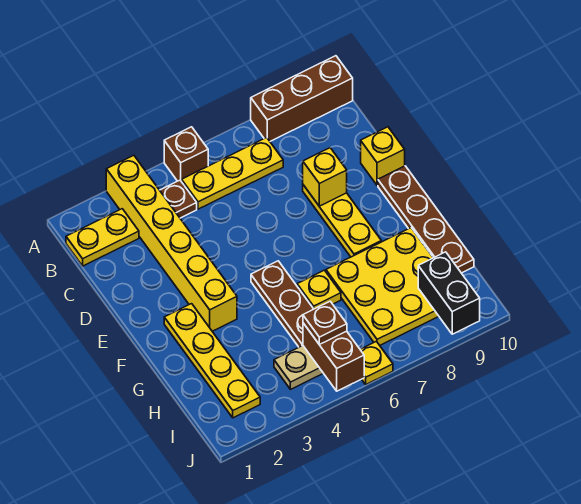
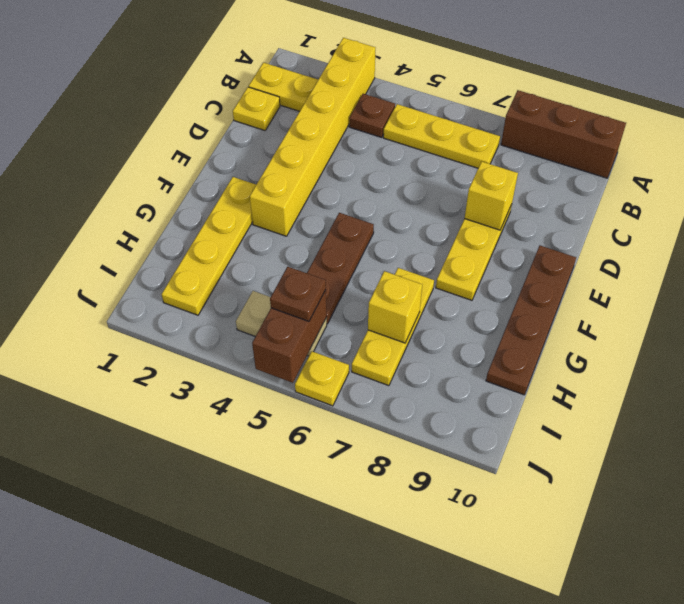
brown 1x1 brick [164,127,208,182] -> none
yellow 1x1 brick [361,127,405,185] -> yellow 1x1 brick moved to [368,271,422,343]
yellow 1x1 plate [297,270,341,309] -> yellow 1x1 plate moved to [233,87,280,131]
yellow 3x3 plate [326,228,439,345] -> yellow 1x3 plate [352,268,434,386]
black 1x2 brick [418,252,480,334] -> none

